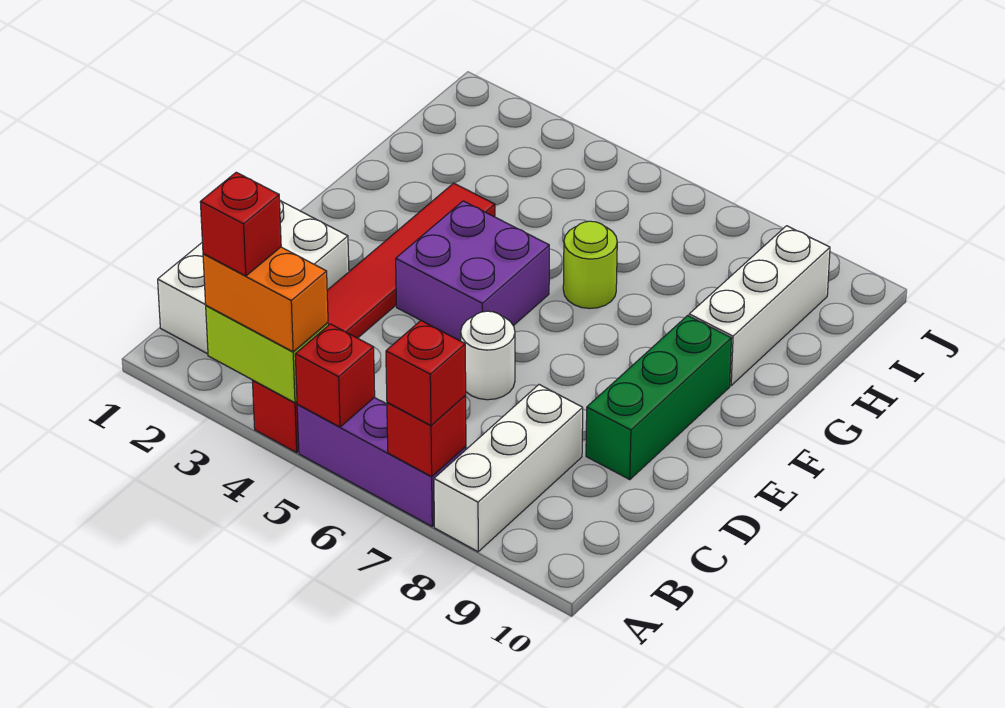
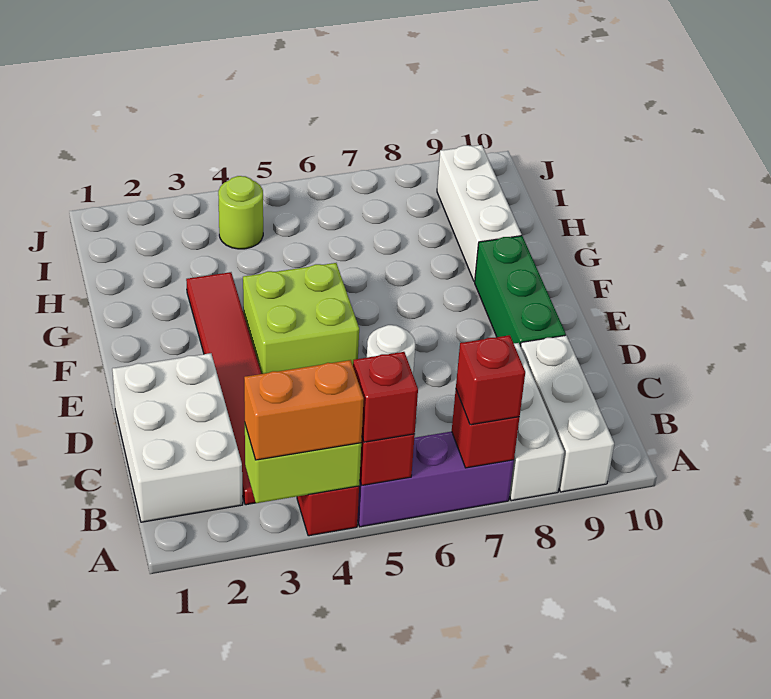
red 1x1 brick [200,172,281,276] -> red 1x1 brick moved to [353,352,418,442]
none -> white 1x3 brick [520,335,614,492]
purple 2x2 brick [396,201,549,341] -> lime 2x2 brick [243,263,359,374]
lime 1x1 round brick [563,221,617,309] -> lime 1x1 round brick moved to [218,176,263,249]

